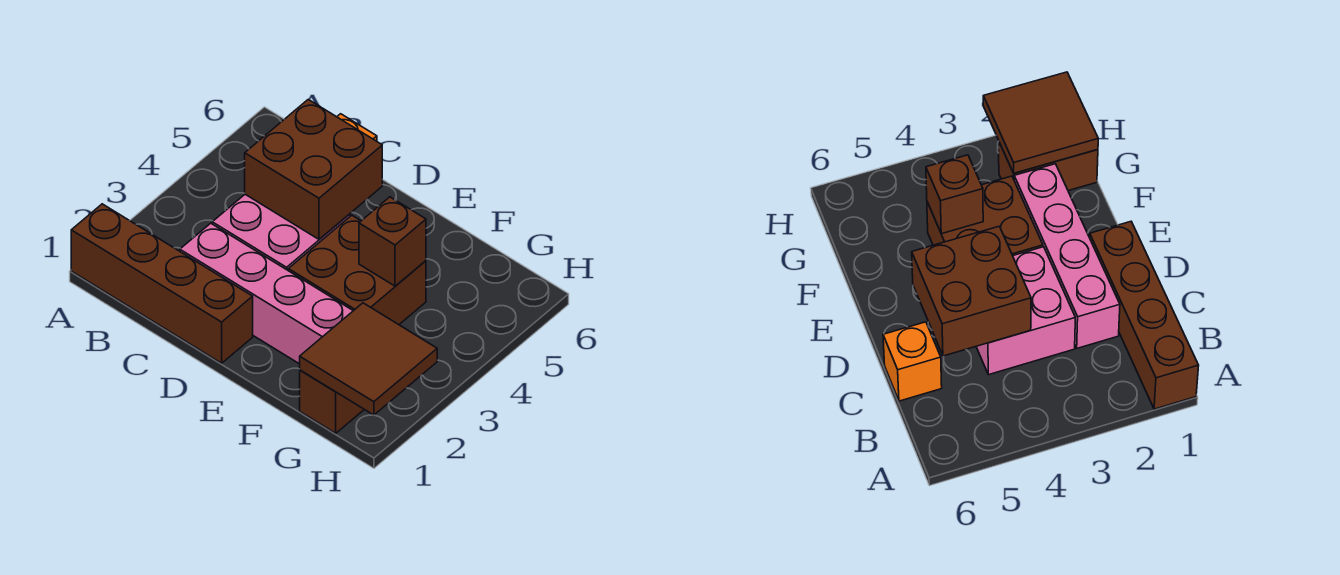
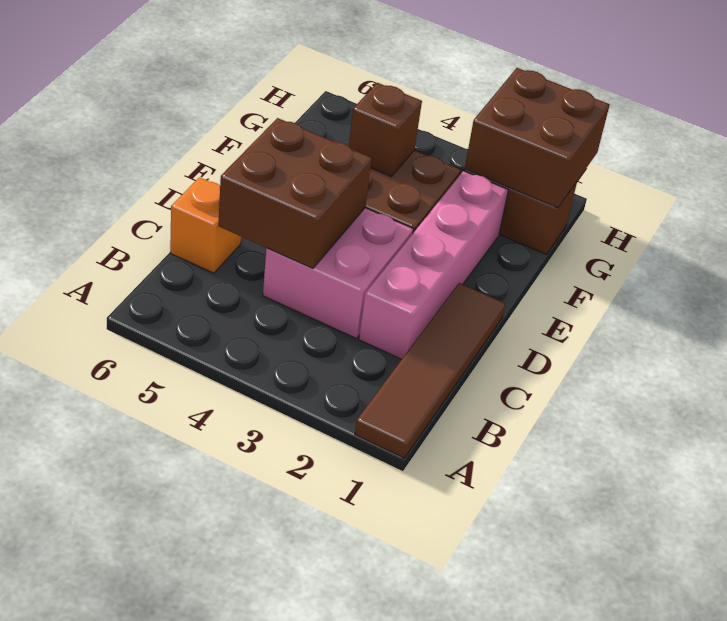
brown 1x4 brick [71,204,253,363] -> brown 1x4 tile [355,283,505,458]
brown 2x2 tile [300,303,437,415] -> brown 2x2 brick [465,68,610,208]

